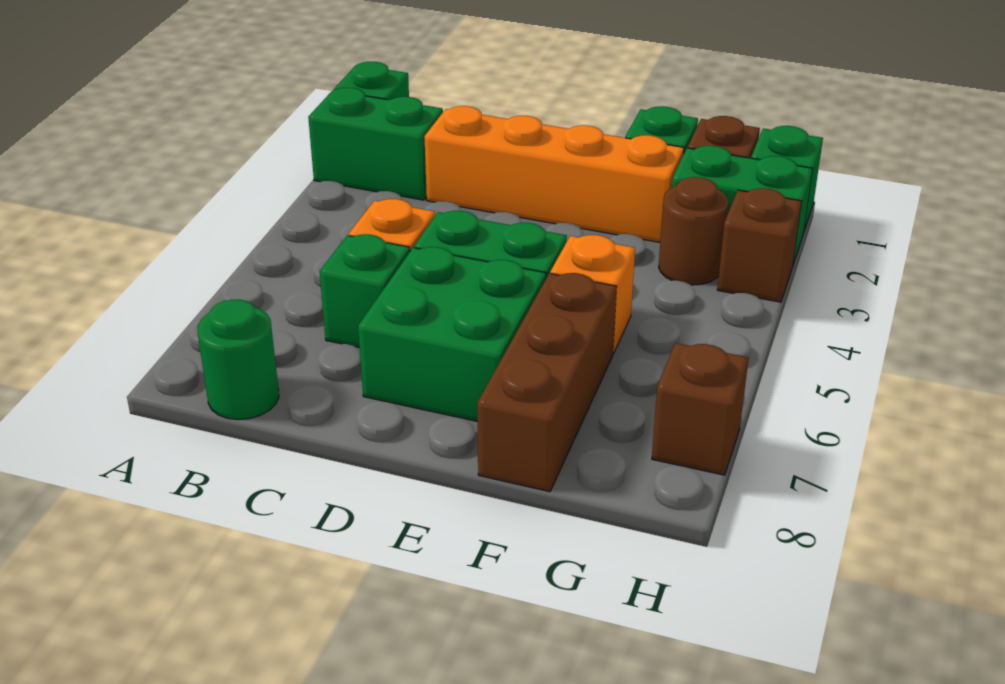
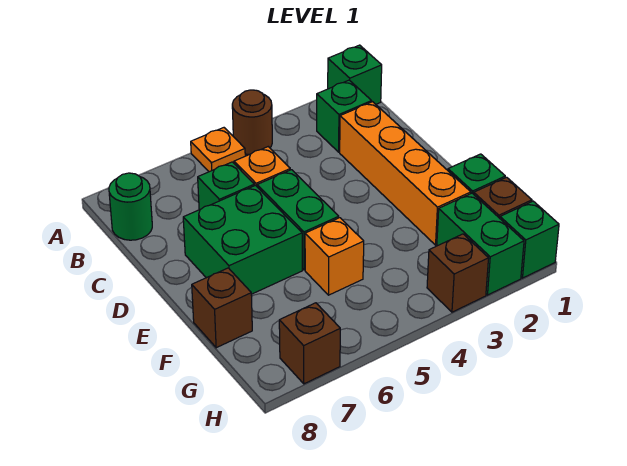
green 1x2 brick [308,88,443,200] -> green 1x1 brick [317,80,372,152]
none -> orange 1x1 plate [191,128,245,172]
brown 1x3 brick [477,273,617,492] -> brown 1x1 brick [192,268,252,348]
brown 1x1 round brick [659,177,728,285] -> brown 1x1 round brick moved to [232,90,272,155]

